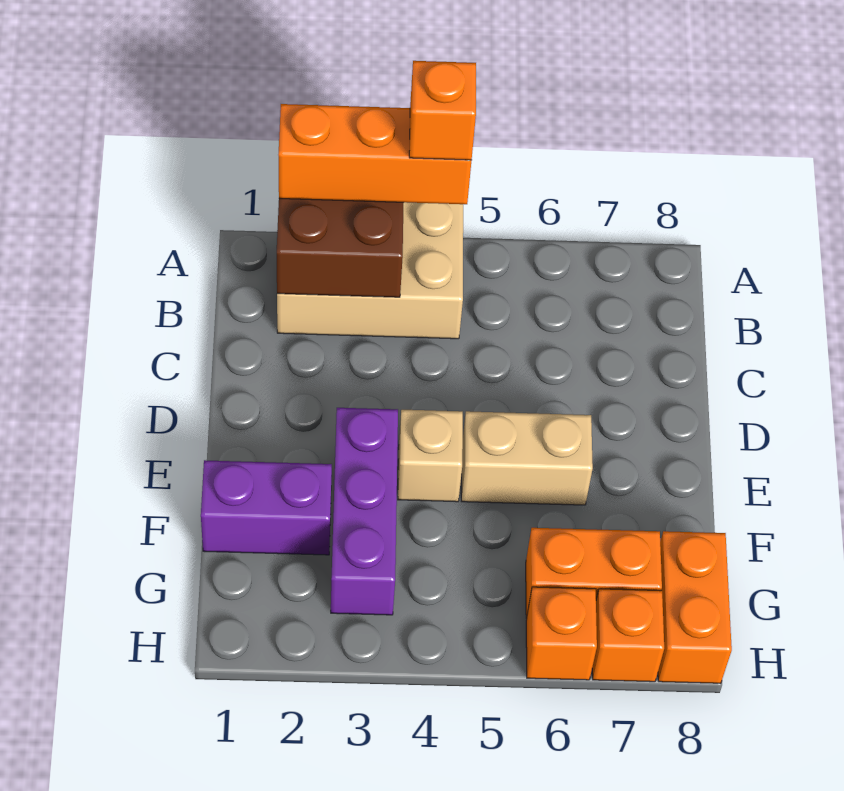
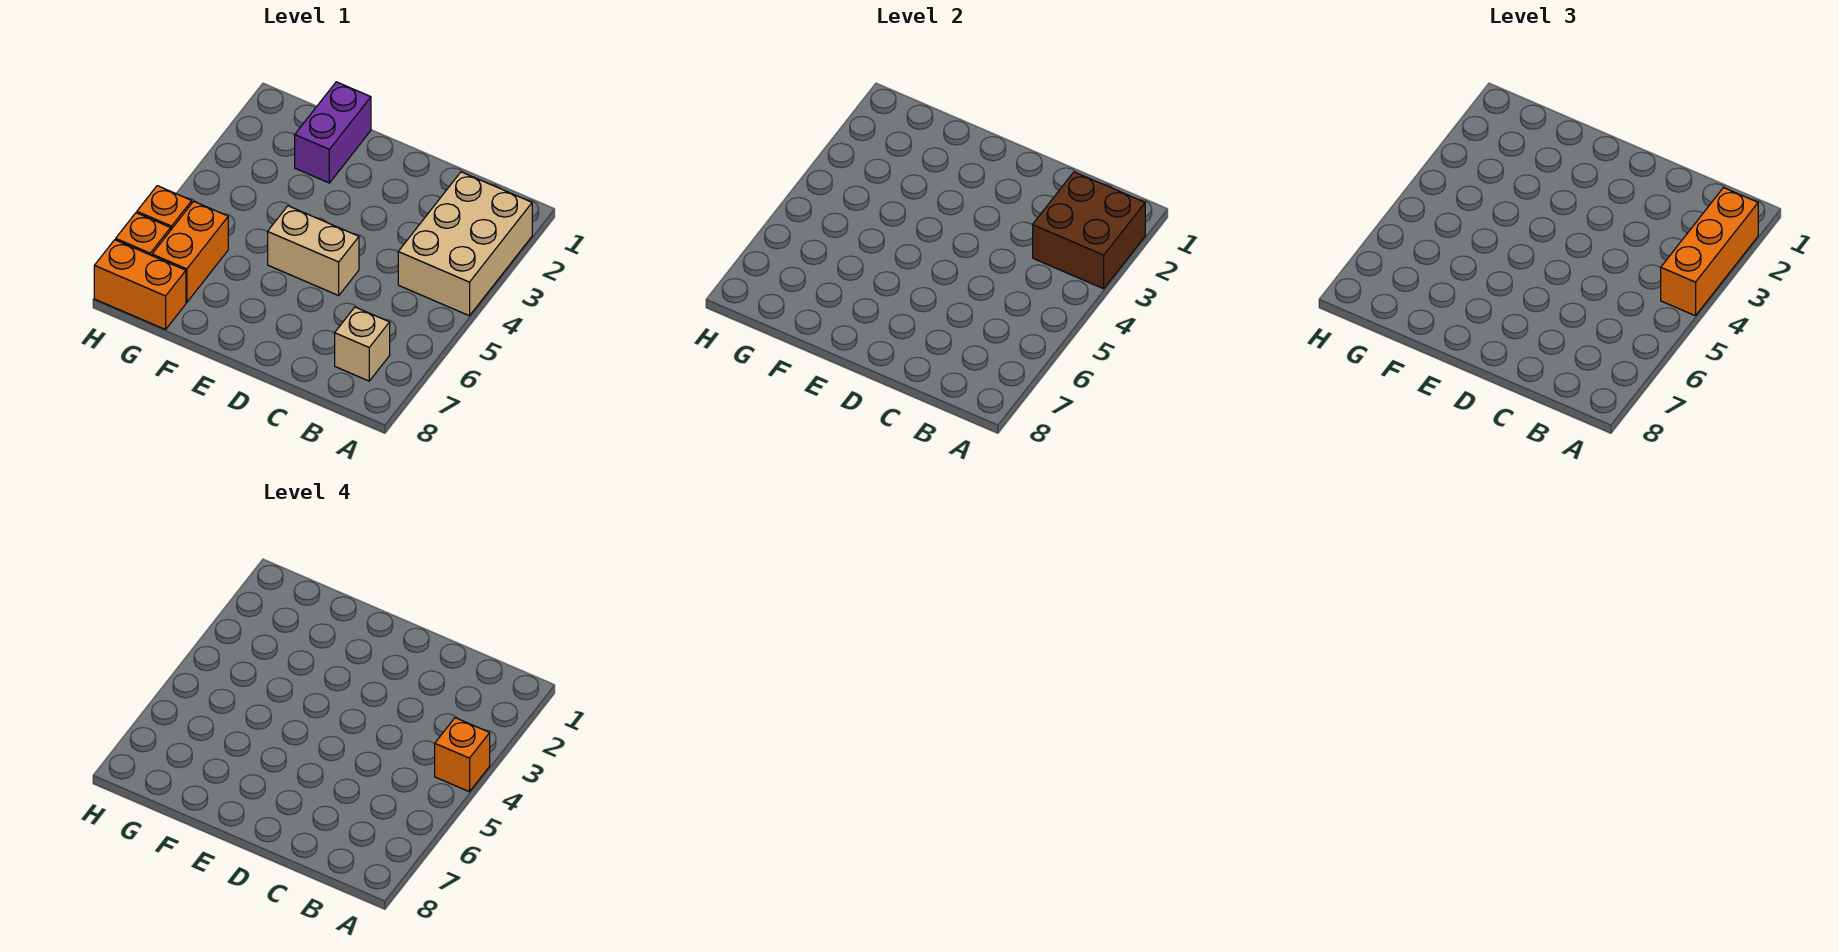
purple 1x3 brick [331,408,398,615] -> none
tan 1x1 brick [398,410,463,502] -> tan 1x1 brick moved to [335,307,390,381]
tan 1x2 brick [461,411,593,505] -> tan 1x2 brick turned to [268,206,359,296]

